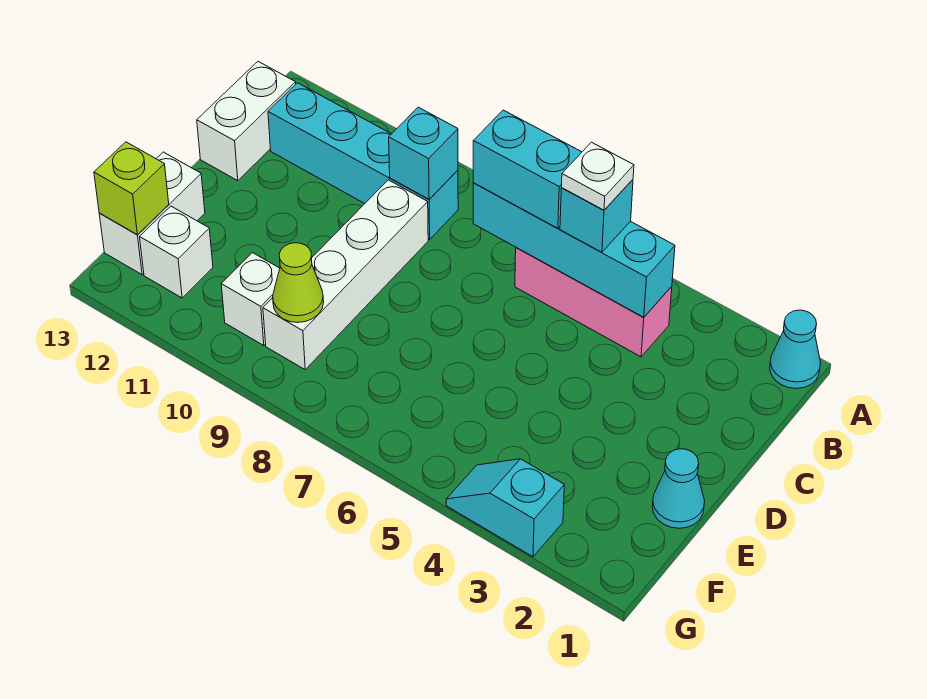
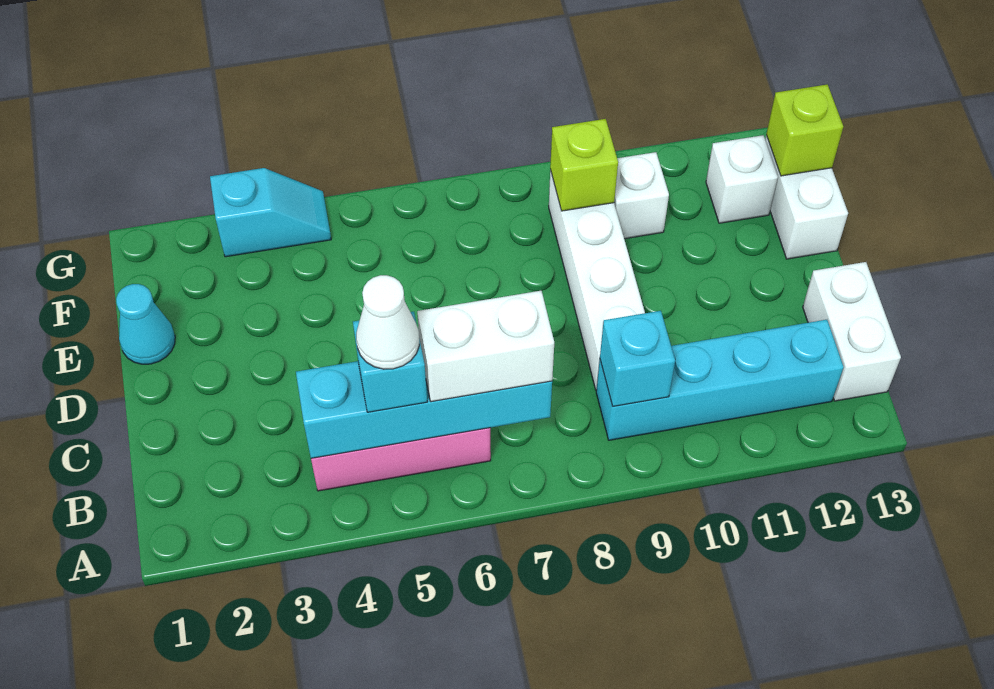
cyan 1x1 cone [770,310,821,389] -> none
white 1x1 plate [562,142,634,210] -> white 1x1 cone [356,275,419,369]
cyan 1x2 brick [473,110,582,228] -> white 1x2 brick [417,291,554,402]
lime 1x1 cone [273,243,324,323] -> lime 1x1 brick [550,119,618,211]

